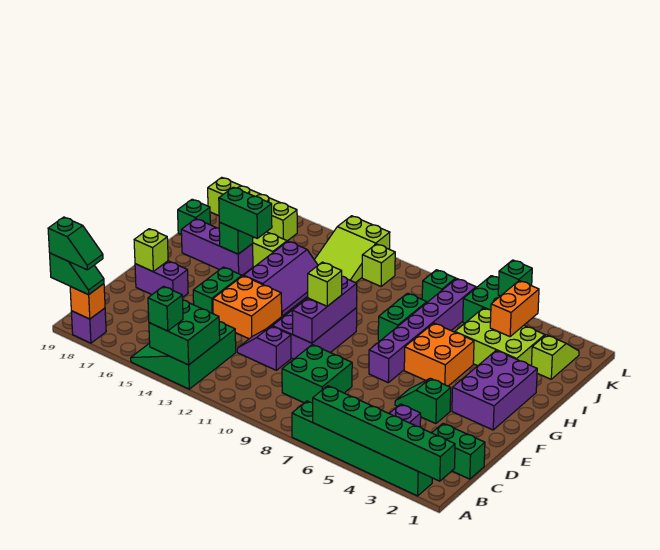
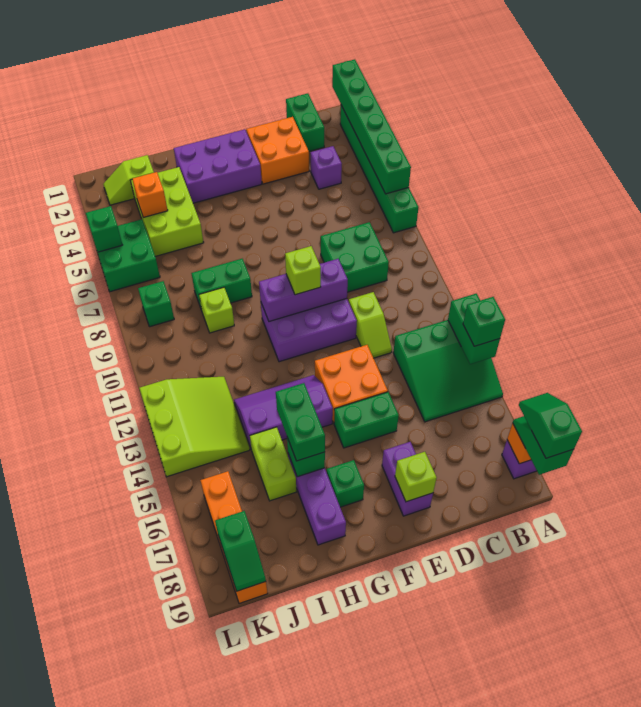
green 2x2 brick [149,300,220,365] -> green 1x2 brick [448,294,500,364]
purple 1x2 slope [237,326,291,370] -> lime 1x2 slope [349,292,392,358]
green 1x2 slope [395,378,451,424] -> green 1x2 slope moved to [215,511,266,591]
purple 1x6 brick [369,279,476,383] -> none
orange 2x2 brick [404,323,474,386] -> orange 2x2 brick moved to [246,117,309,184]
green 1x1 brick [178,199,210,235] -> green 1x1 brick moved to [327,460,364,507]
orange 1x2 brick [490,281,539,337] -> orange 1x1 brick [132,172,168,218]
lime 2x3 slope [315,216,390,283] -> lime 3x3 slope [139,377,250,477]
lime 1x1 brick [362,244,395,286] -> lime 1x1 brick moved to [199,287,234,333]
lime 1x4 brick [208,177,297,241] -> orange 1x4 brick [200,471,268,604]

